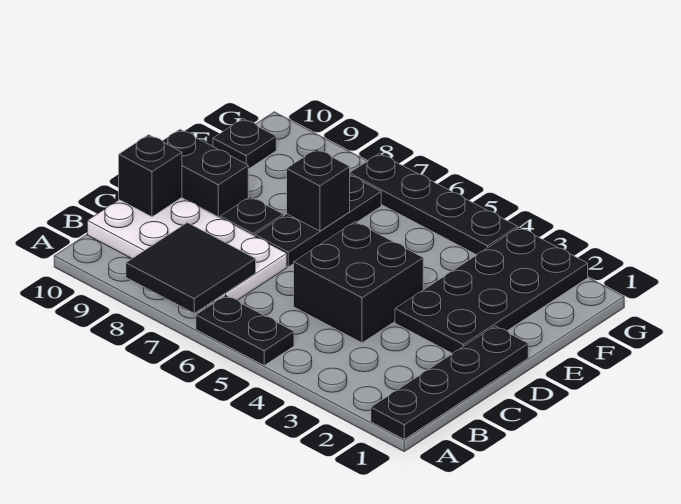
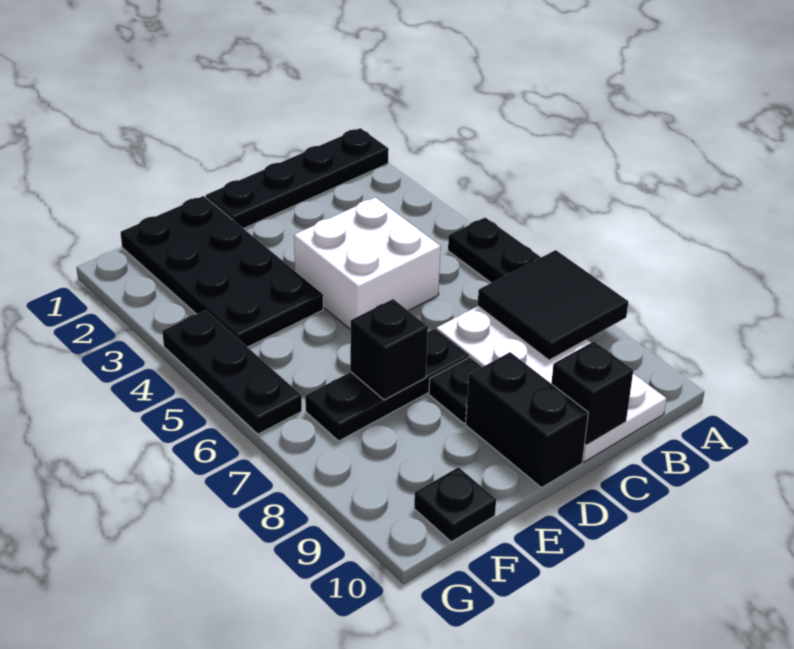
black 2x2 brick [294,222,423,343] -> white 2x2 brick [294,197,441,330]
black 2x4 plate [395,227,588,354] -> black 2x4 plate turned to [120,196,323,347]
black 1x4 plate [350,153,518,255] -> black 1x3 plate [162,310,302,434]

